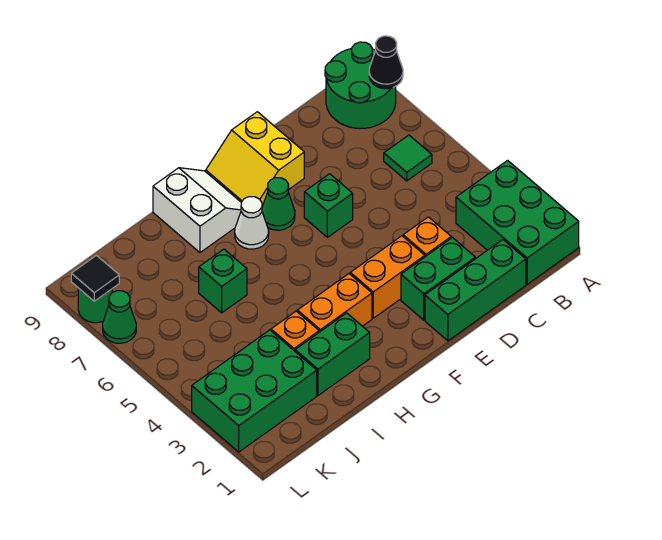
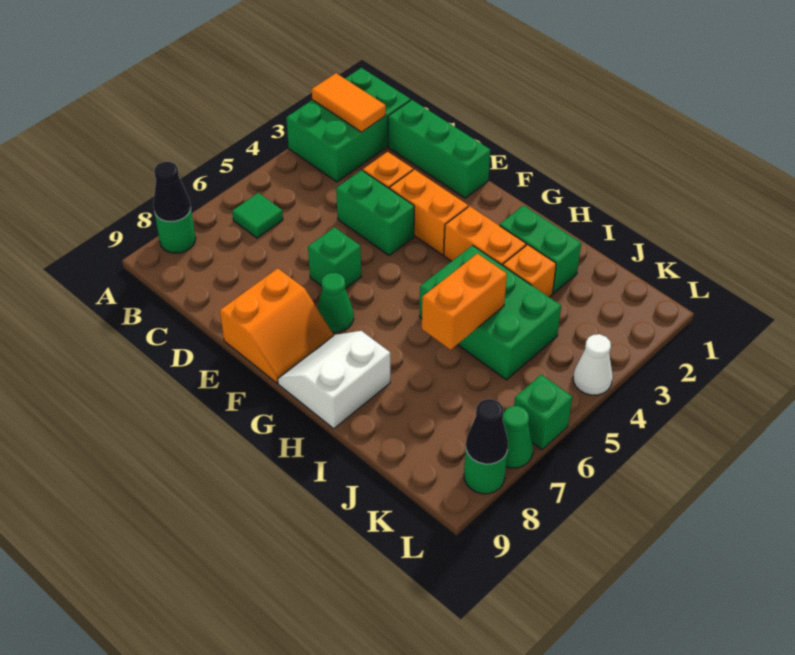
none -> orange 1x2 tile [312,73,386,132]
green 2x2 round brick [325,42,396,129] -> green 1x1 round brick [155,209,196,253]
green 1x2 brick [401,238,475,320] -> green 1x2 brick moved to [336,170,414,255]
yellow 2x2 slope [206,112,304,207] -> orange 2x2 slope [220,268,333,383]
white 1x1 cone [235,197,269,249] -> white 1x1 cone moved to [573,334,613,395]
none -> orange 1x2 brick [422,254,507,350]
green 1x1 brick [199,249,247,313] -> green 1x1 brick moved to [514,375,572,450]
green 2x3 brick [192,330,317,452] -> green 2x3 brick moved to [419,245,561,380]
black 1x1 tile [71,255,119,301] -> black 1x1 cone [466,399,508,464]

